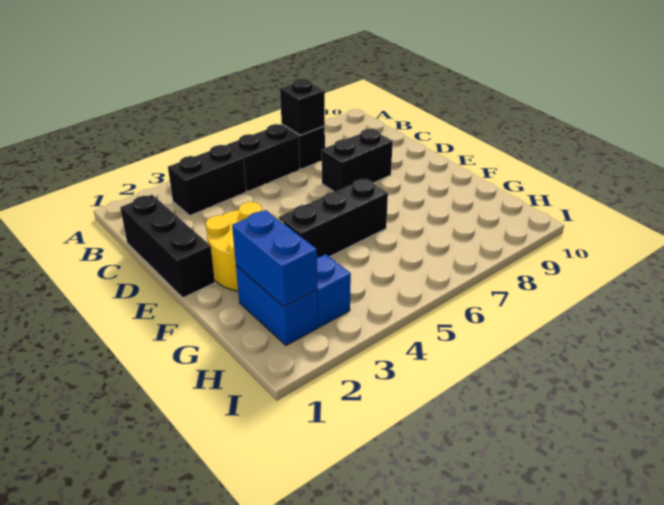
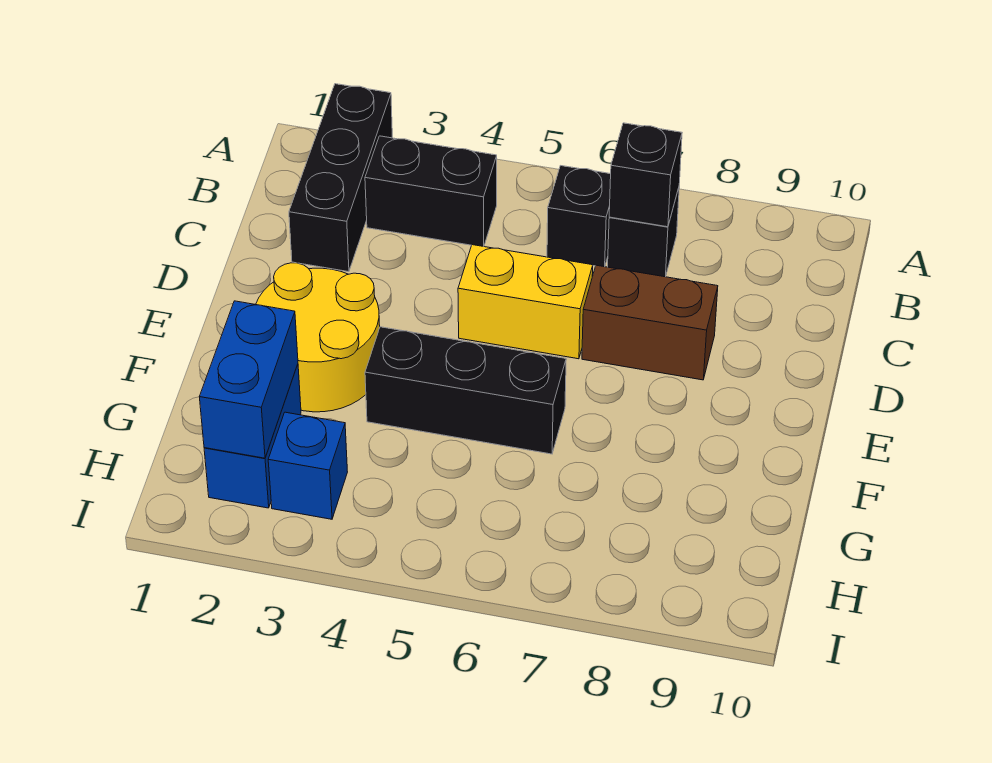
black 1x2 brick [227,124,300,191] -> black 1x1 brick [547,166,611,267]
black 1x3 brick [120,195,215,298] -> black 1x3 brick moved to [289,84,392,272]
none -> yellow 1x2 brick [458,245,593,359]
black 1x2 brick [322,129,393,192] -> brown 1x2 brick [582,265,718,380]

